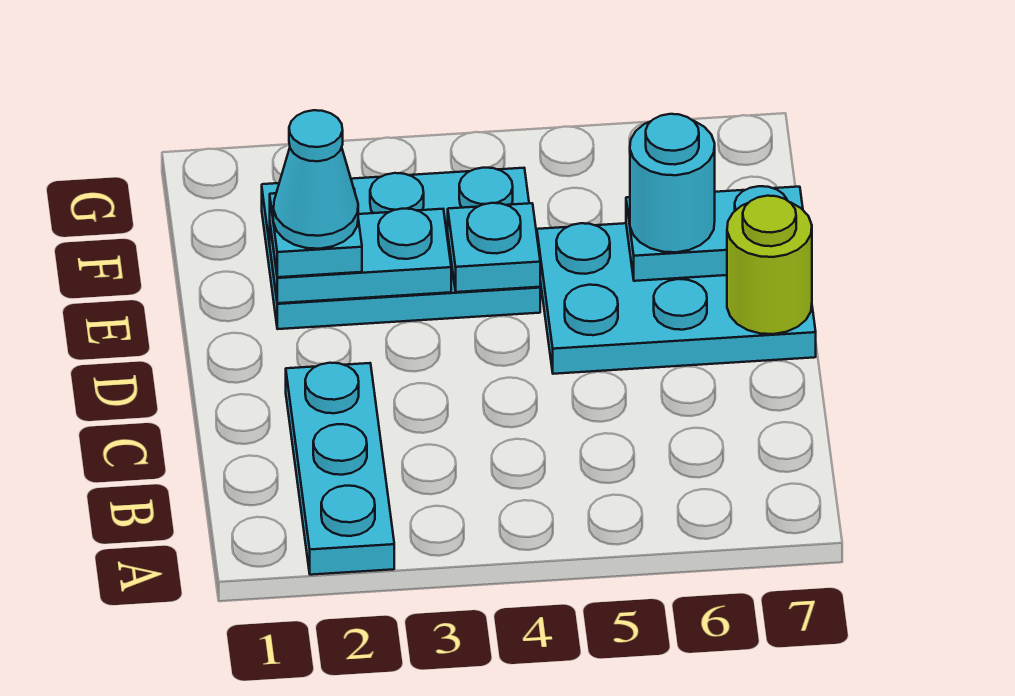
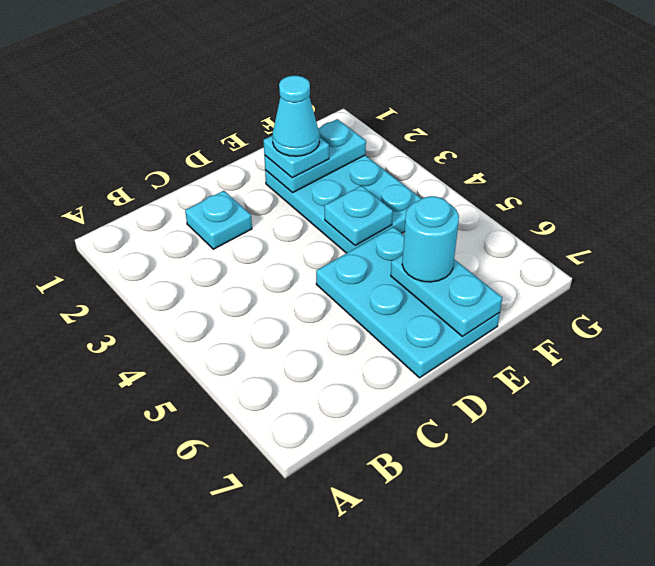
cyan 1x3 plate [286,363,394,575] -> cyan 1x1 plate [185,191,252,249]
lime 1x1 round brick [727,196,812,334] -> none
cyan 1x2 plate [270,209,451,303] -> cyan 1x2 plate turned to [264,119,366,192]

